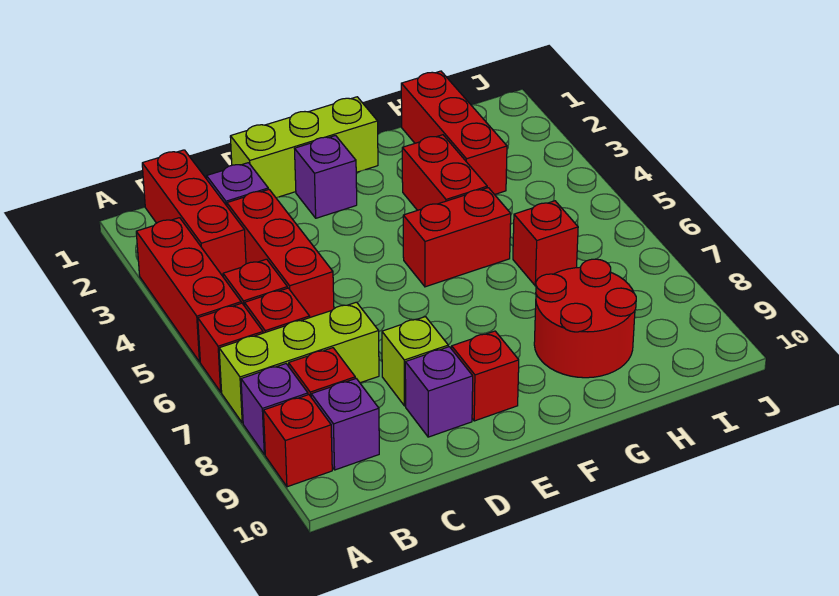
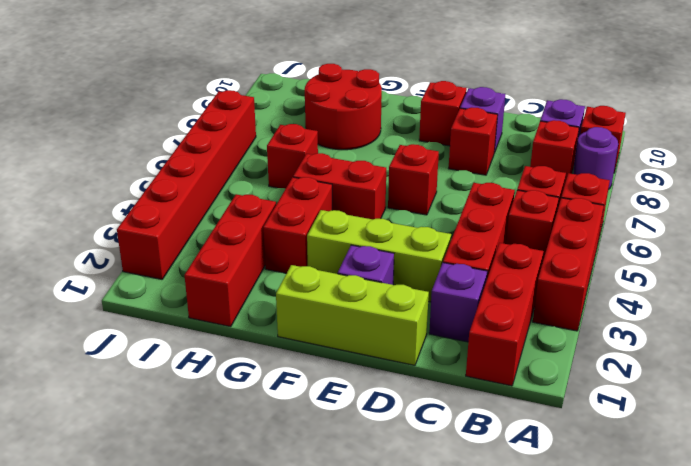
lime 1x3 brick [219,302,379,423] -> lime 1x3 brick moved to [307,210,451,302]
purple 1x1 brick [241,364,308,454] -> purple 1x1 round brick [573,127,618,190]
lime 1x1 brick [382,317,448,406] -> red 1x1 brick [449,107,498,175]
none -> red 1x1 brick [388,144,439,215]
none -> red 1x6 brick [117,90,256,279]

